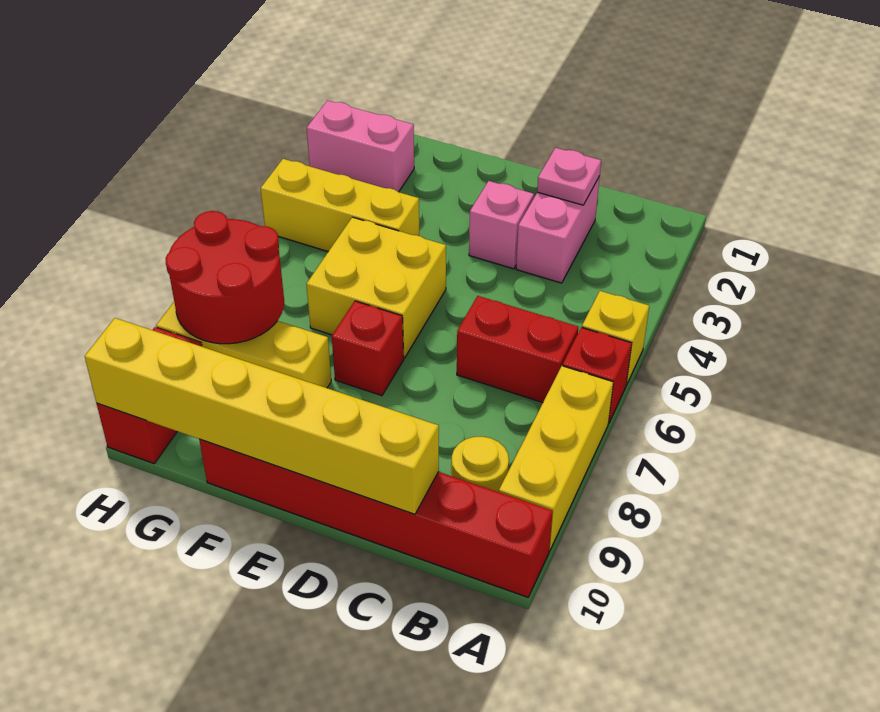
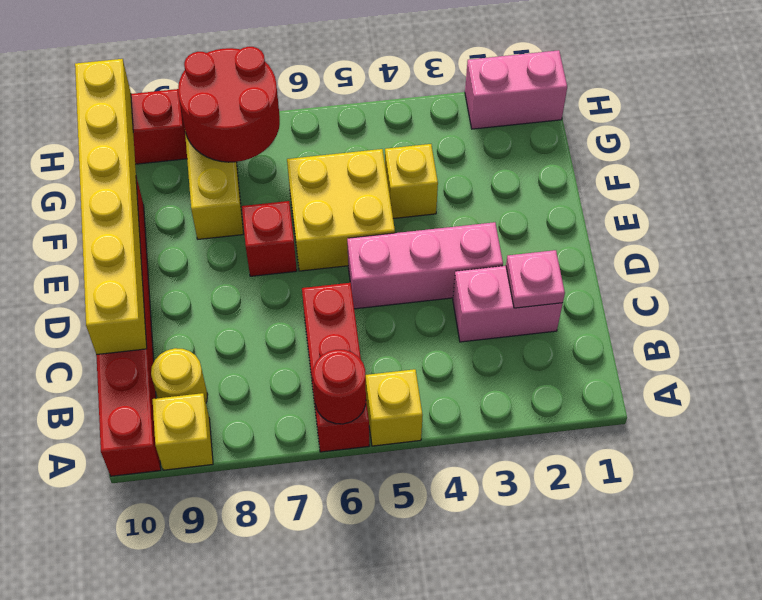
none -> red 1x1 round brick [313,350,366,424]
yellow 1x3 brick [499,366,613,551] -> yellow 1x1 brick [153,393,213,470]
pink 1x1 brick [469,181,534,269] -> pink 1x3 brick [347,222,503,309]
yellow 1x3 brick [261,159,419,252] -> yellow 1x1 brick [385,144,438,219]
pink 1x2 brick [307,100,414,192] -> pink 1x2 brick turned to [465,50,567,129]

